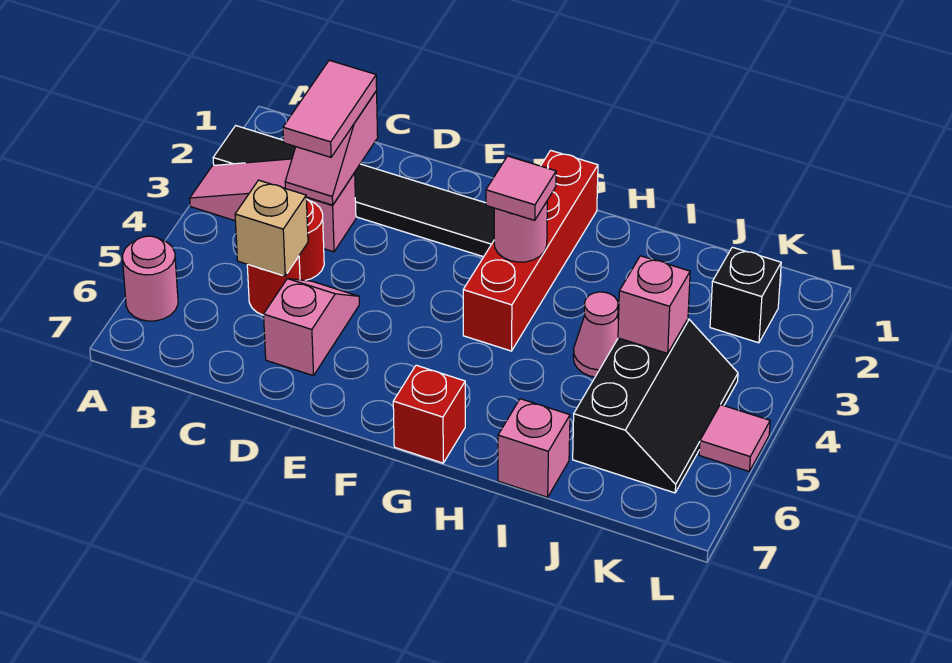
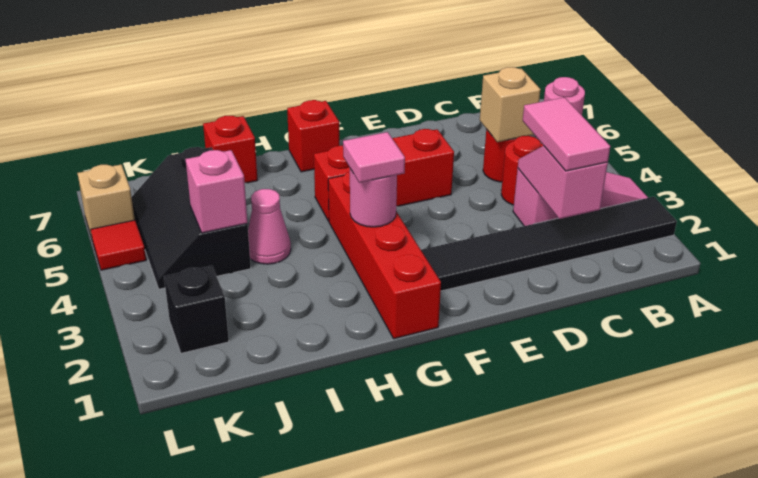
pink 1x2 slope [264,279,359,376] -> none
none -> red 1x3 brick [314,129,454,221]
pink 1x1 brick [498,399,570,497] -> red 1x1 brick [203,116,258,183]
pink 1x1 tile [699,404,770,471] -> red 1x1 tile [91,220,146,270]
none -> tan 1x1 brick [77,164,135,238]

